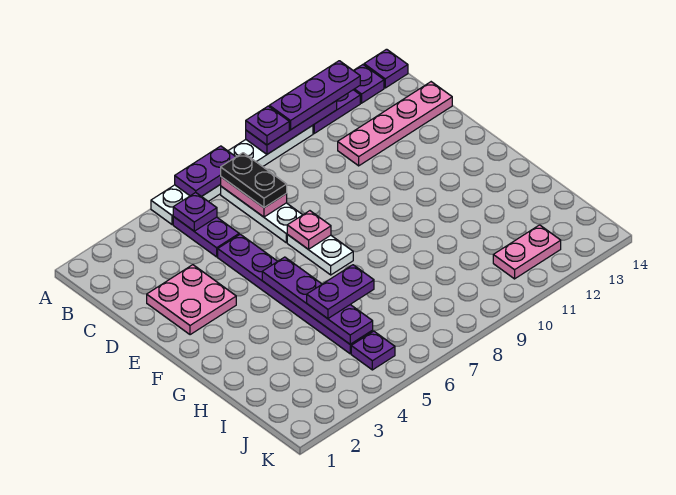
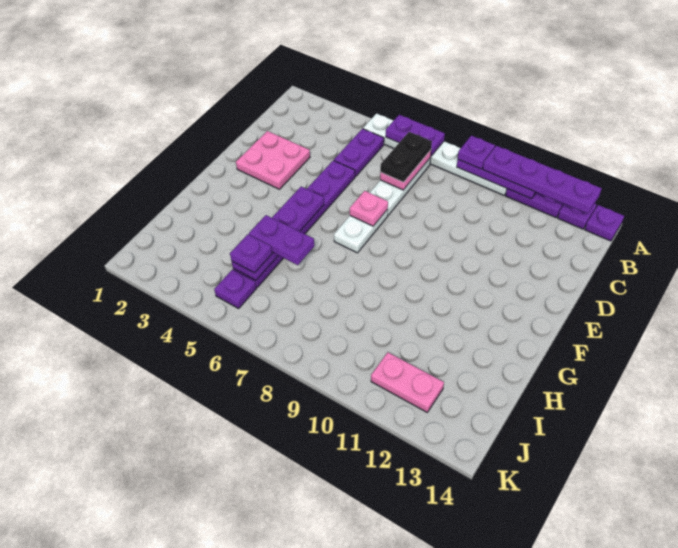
purple 1x3 plate [269,61,360,130] -> purple 1x4 plate [483,146,602,214]
purple 1x1 plate [173,193,217,231] -> purple 1x1 plate moved to [230,234,272,273]
pink 1x4 plate [338,82,452,166] -> none

